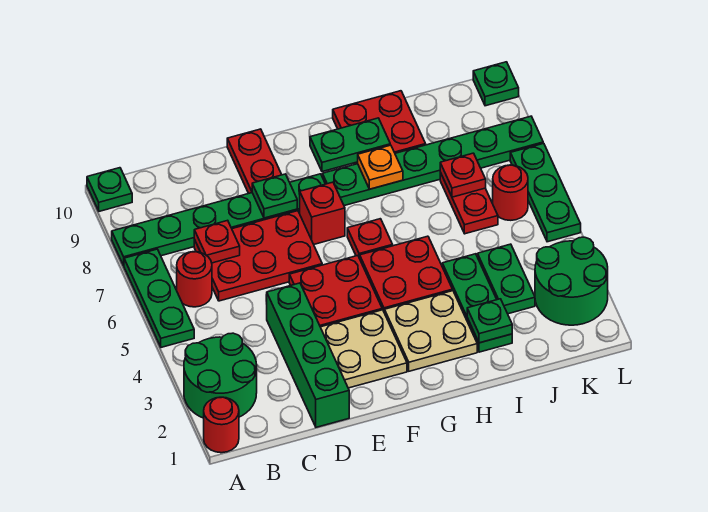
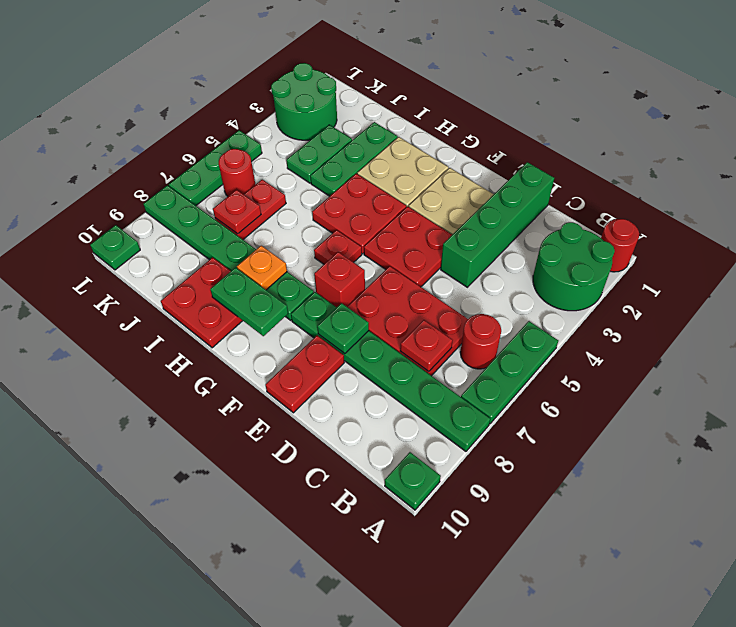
green 1x1 plate [467,299,512,343] -> none

